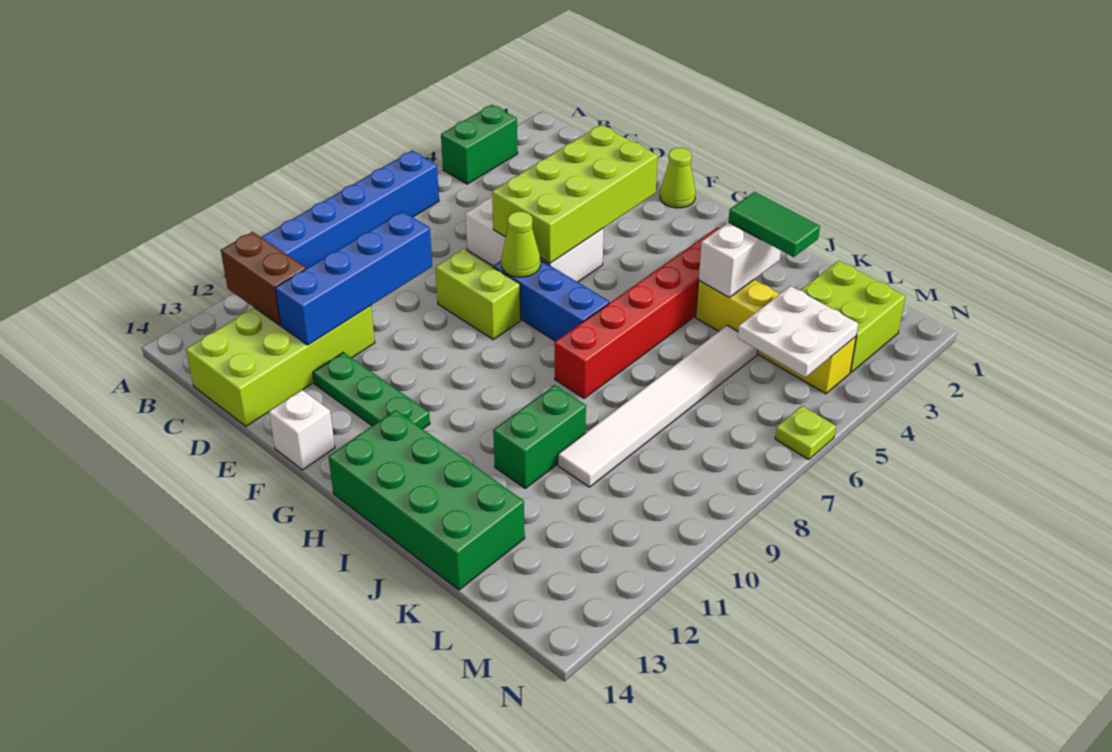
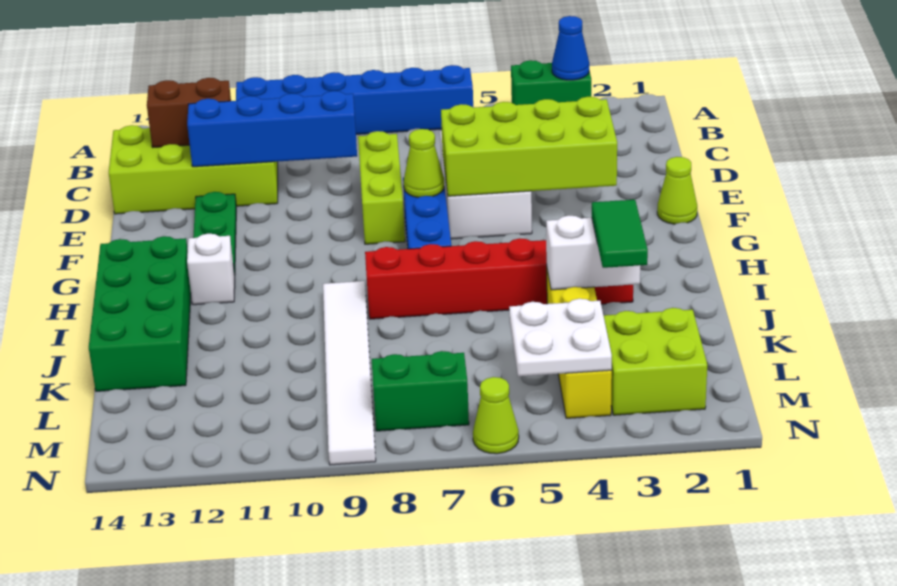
none -> blue 1x1 cone [552,16,589,80]
brown 1x2 brick [221,232,306,325] -> brown 1x2 brick turned to [147,78,231,147]
lime 1x2 brick [435,249,521,339] -> lime 1x3 brick [358,131,405,244]
white 1x1 brick [269,390,335,470] -> white 1x1 brick moved to [187,234,235,305]
green 1x2 brick [493,385,586,488] -> green 1x2 brick moved to [372,351,469,431]
white 1x6 tile [558,325,758,487] -> white 1x6 tile turned to [323,281,376,465]
lime 1x1 plate [775,406,836,459] -> lime 1x1 cone [473,377,519,454]

